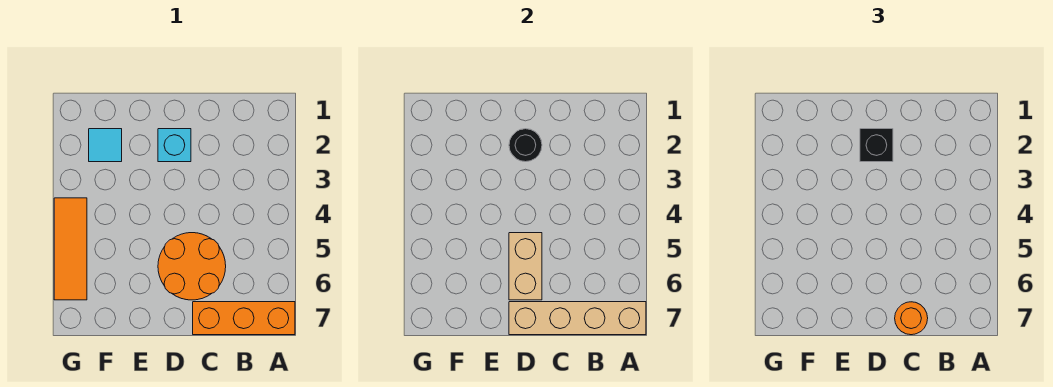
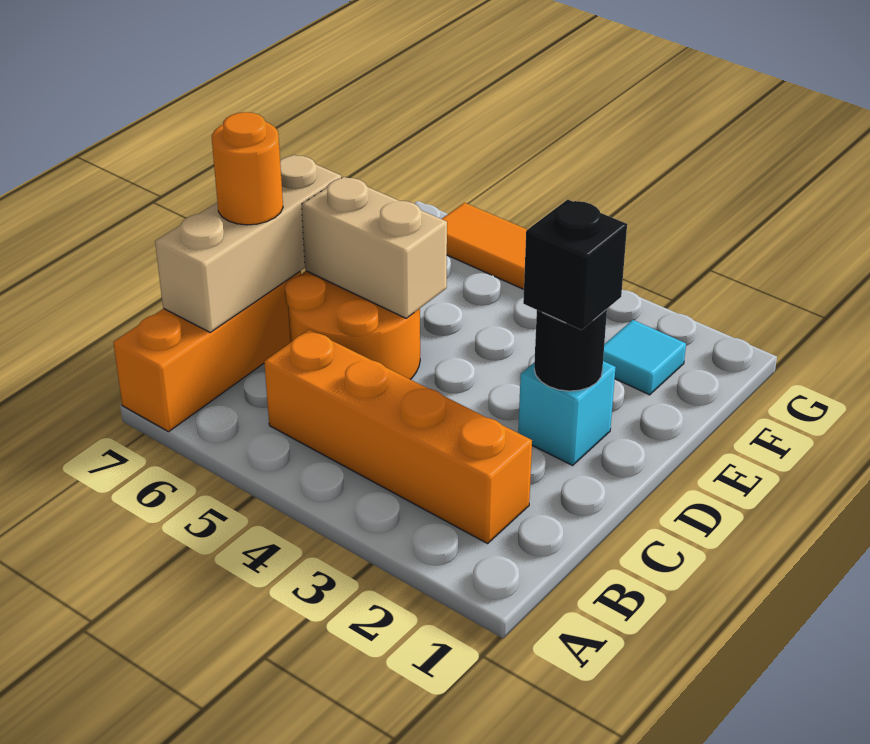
tan 1x4 brick [509,302,646,335] -> tan 1x3 brick [155,155,342,332]
none -> orange 1x4 brick [264,329,532,543]

